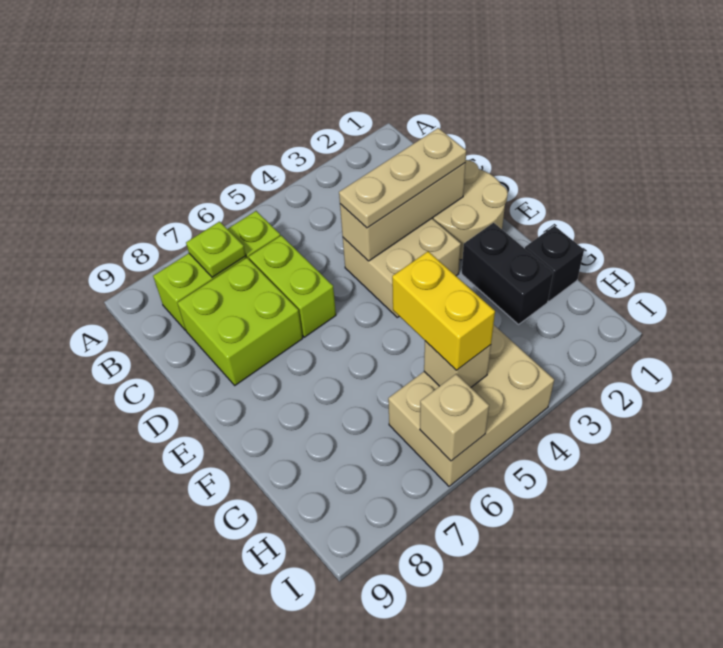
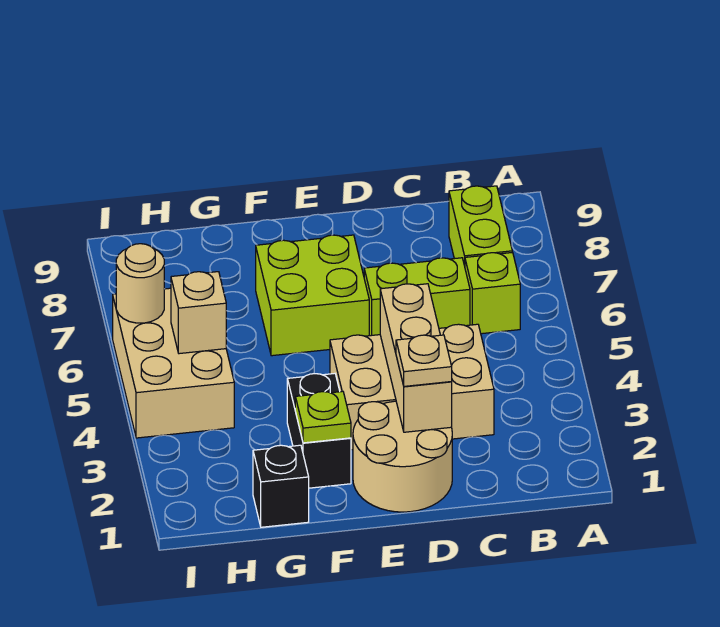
lime 1x1 plate [186,222,246,277] -> lime 1x1 plate moved to [295,391,351,443]
lime 2x2 brick [178,258,303,385] -> lime 2x2 brick moved to [256,235,369,356]
tan 1x3 plate [339,128,466,228] -> tan 1x1 plate [396,335,452,386]
tan 2x2 brick [343,218,461,317] -> tan 2x3 brick [330,324,494,450]
black 1x2 brick [462,223,553,324] -> black 1x2 brick turned to [287,374,351,488]
yellow 1x2 brick [392,251,495,370] -> none
tan 1x1 brick [420,374,489,461] -> tan 1x1 round brick [116,244,164,323]

